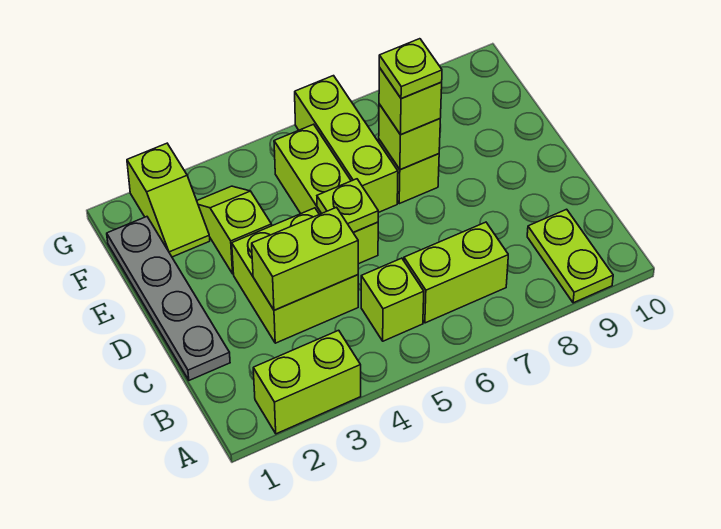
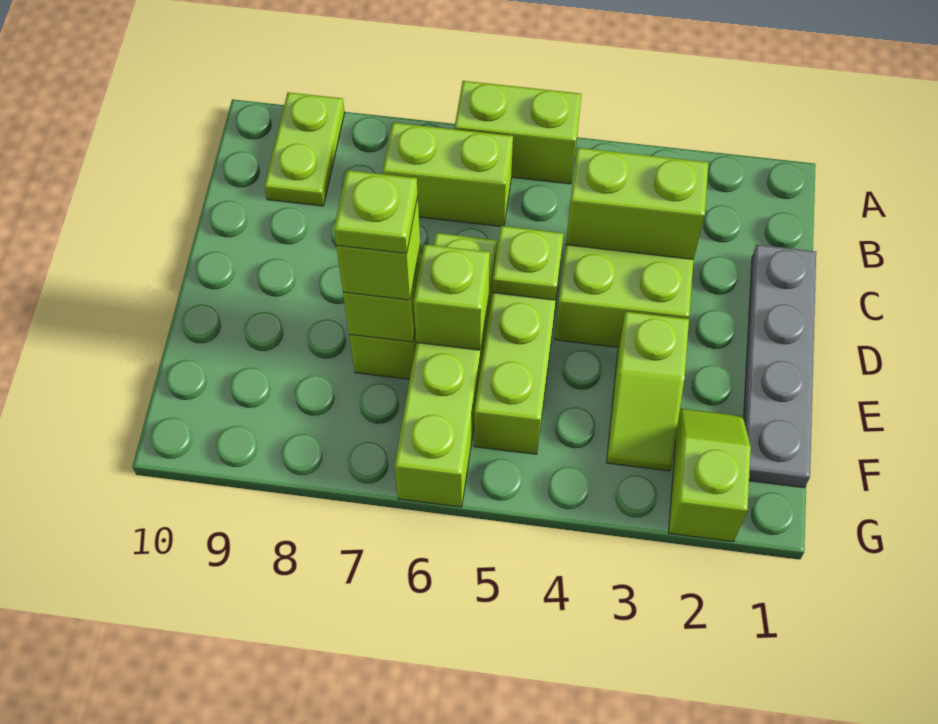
lime 1x2 brick [253,330,361,434] -> lime 1x2 brick moved to [454,81,582,184]
lime 1x1 brick [361,258,424,341] -> lime 1x1 brick moved to [413,244,490,350]
lime 1x3 brick [295,76,398,213] -> lime 1x4 brick [394,233,497,507]

